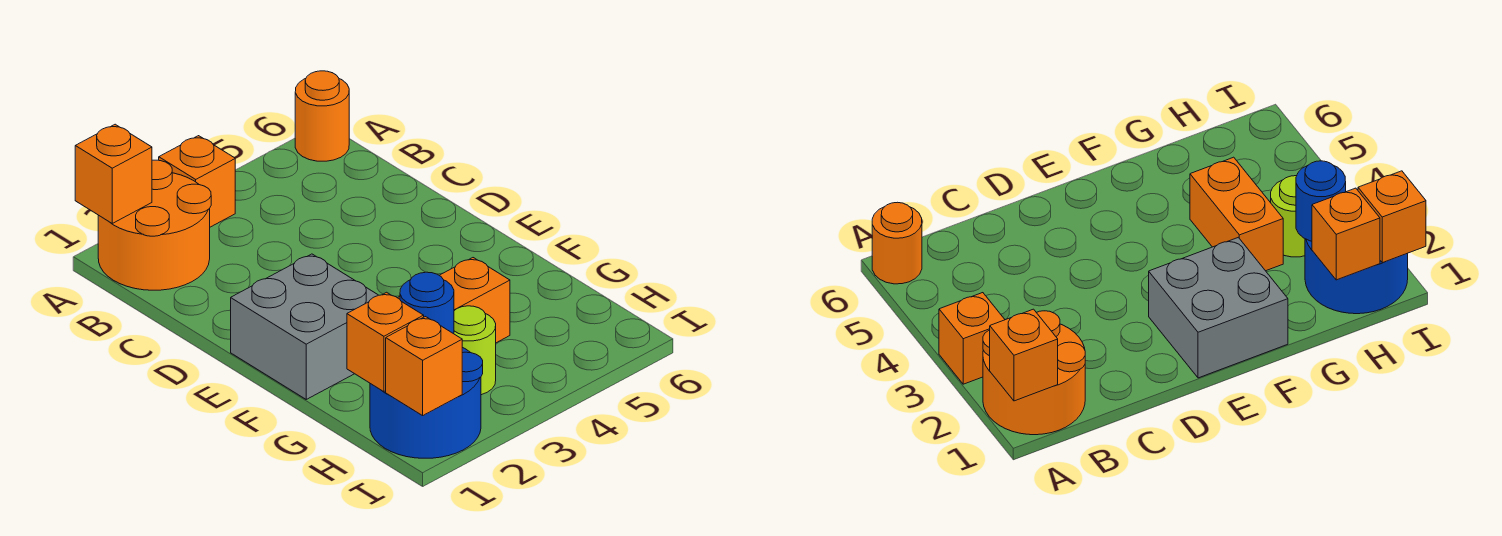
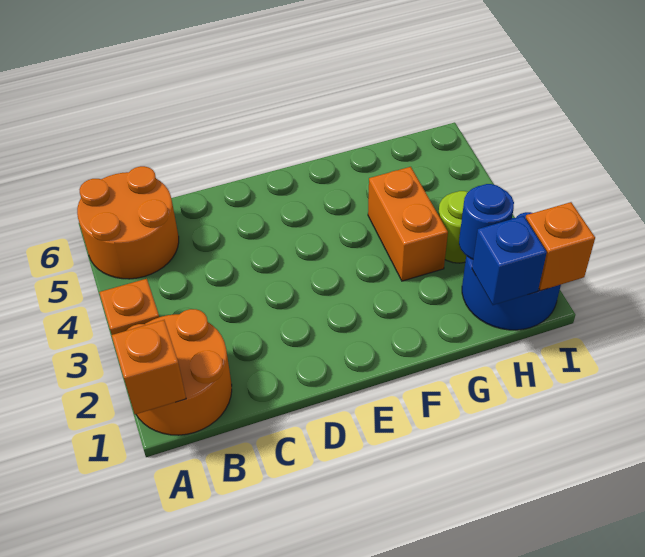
orange 1x1 round brick [295,71,349,161] -> orange 2x2 round brick [77,166,179,279]
grey 2x2 brick [231,254,378,399] -> none
orange 1x1 brick [347,292,424,392] -> blue 1x1 brick [472,216,547,305]

